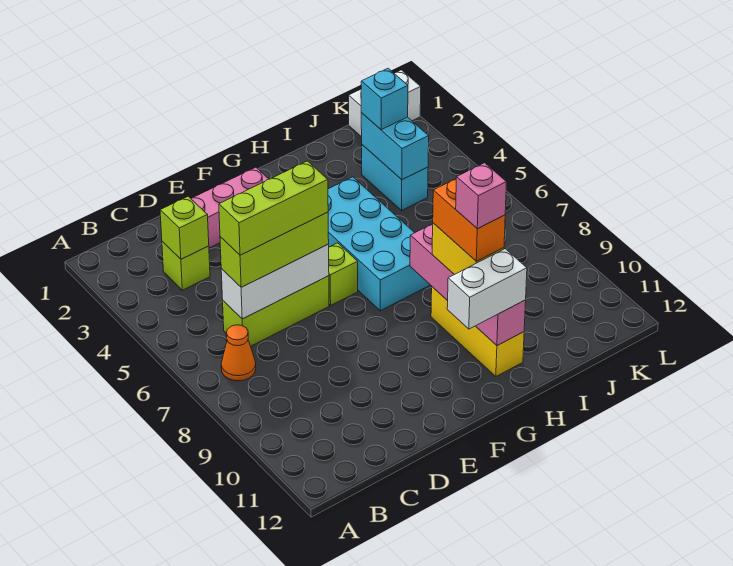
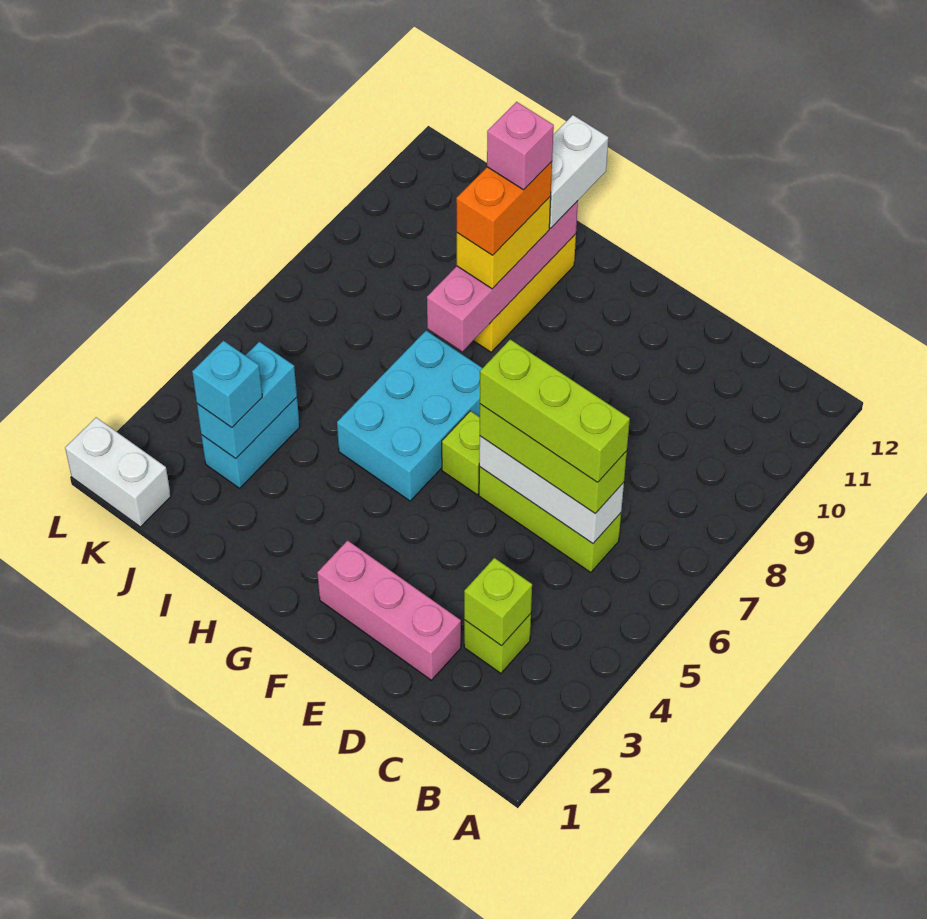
orange 1x1 cone [221,325,256,381] -> none
cyan 2x4 brick [328,177,430,311] -> cyan 2x3 brick [337,331,482,501]
white 1x2 brick [447,249,527,329] -> white 1x2 brick turned to [549,115,608,228]

